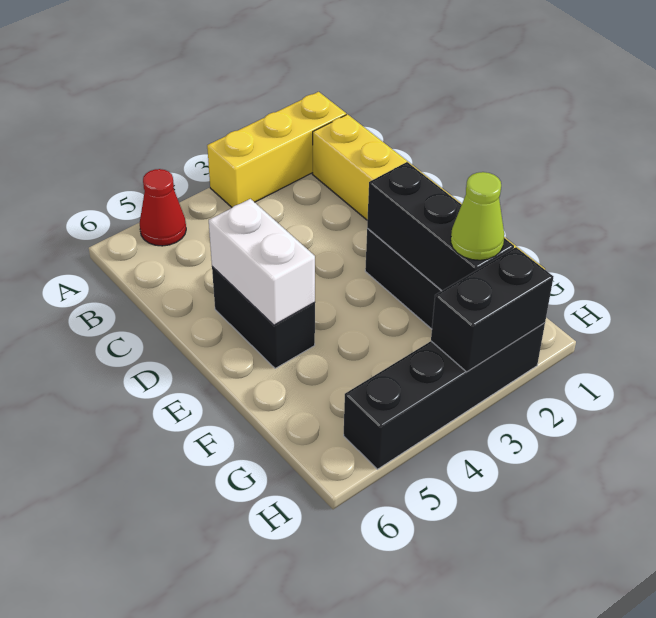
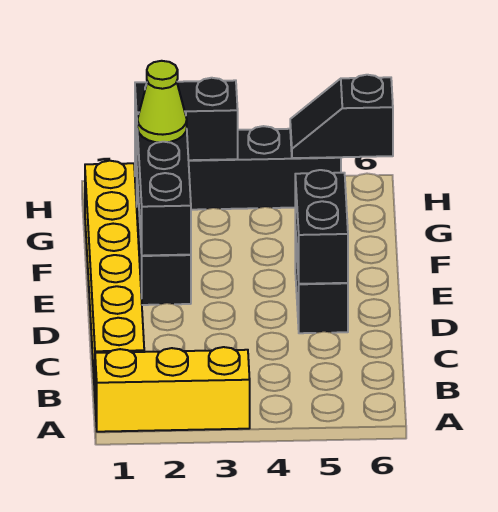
red 1x1 cone [140,169,186,246] -> none
white 1x2 brick [209,199,315,325] -> black 1x2 brick [295,170,348,284]
none -> black 1x2 slope [290,75,393,158]

